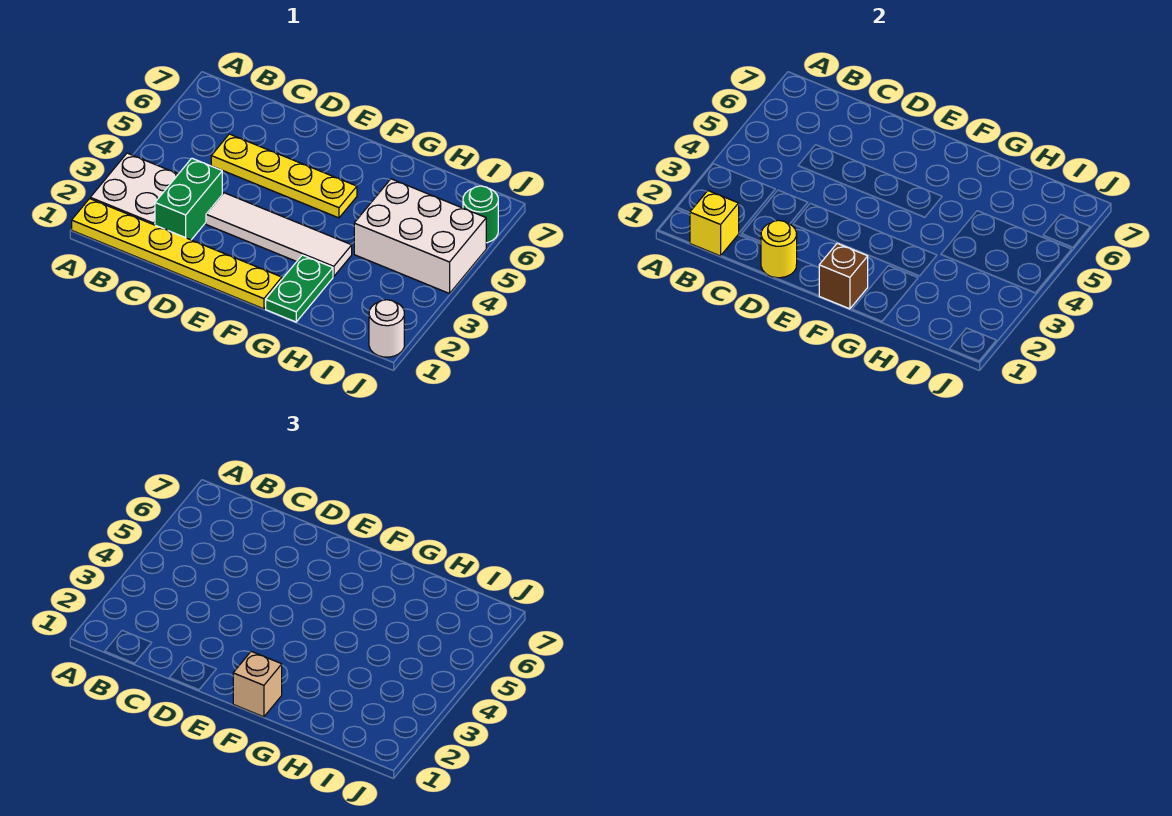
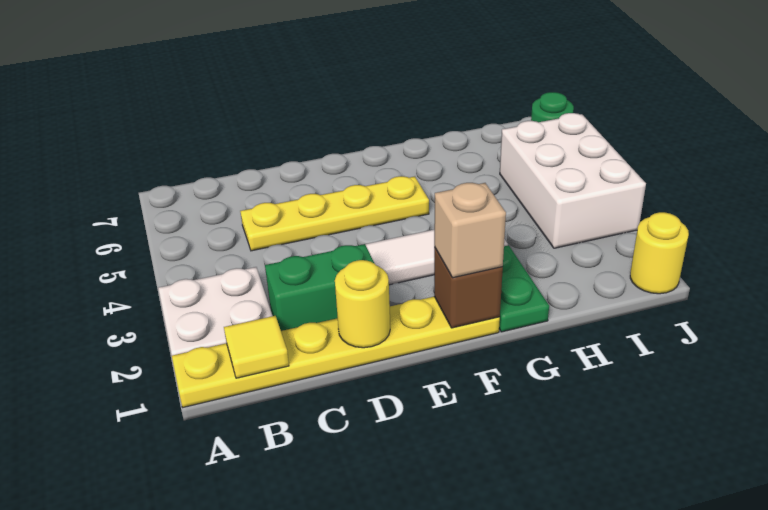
yellow 1x1 brick [690,191,739,256] -> yellow 1x1 tile [224,316,289,378]
green 1x2 brick [155,158,222,240] -> green 1x2 brick turned to [265,244,374,331]
white 2x3 brick [354,179,486,293] -> white 2x3 brick turned to [500,113,646,248]
white 1x1 round brick [369,300,404,357] -> yellow 1x1 round brick [630,212,689,294]

